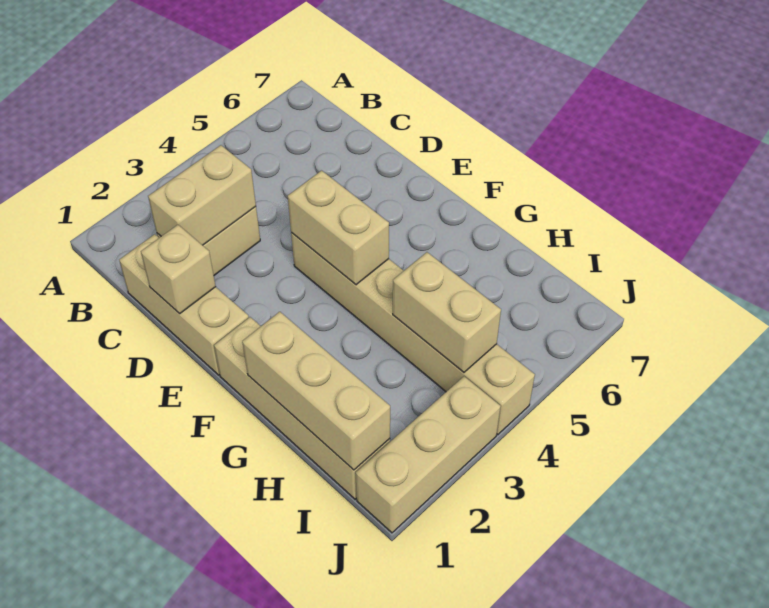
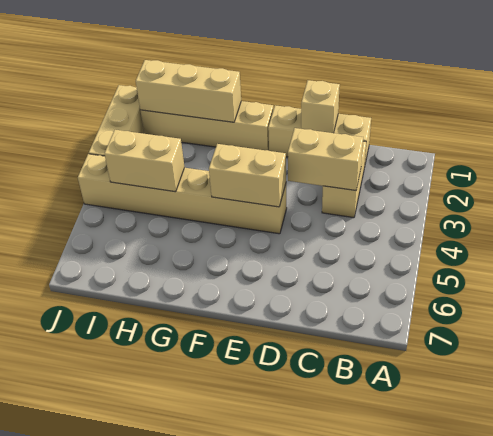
tan 1x2 brick [148,145,256,245] -> tan 1x2 brick turned to [288,128,363,190]

